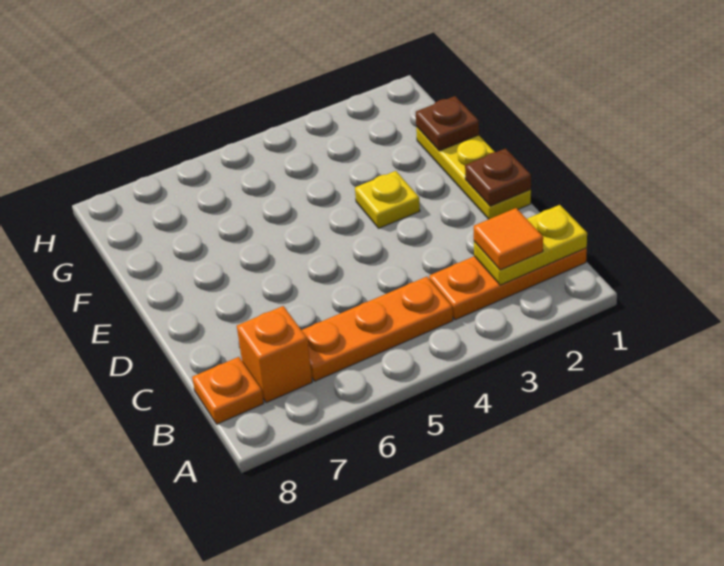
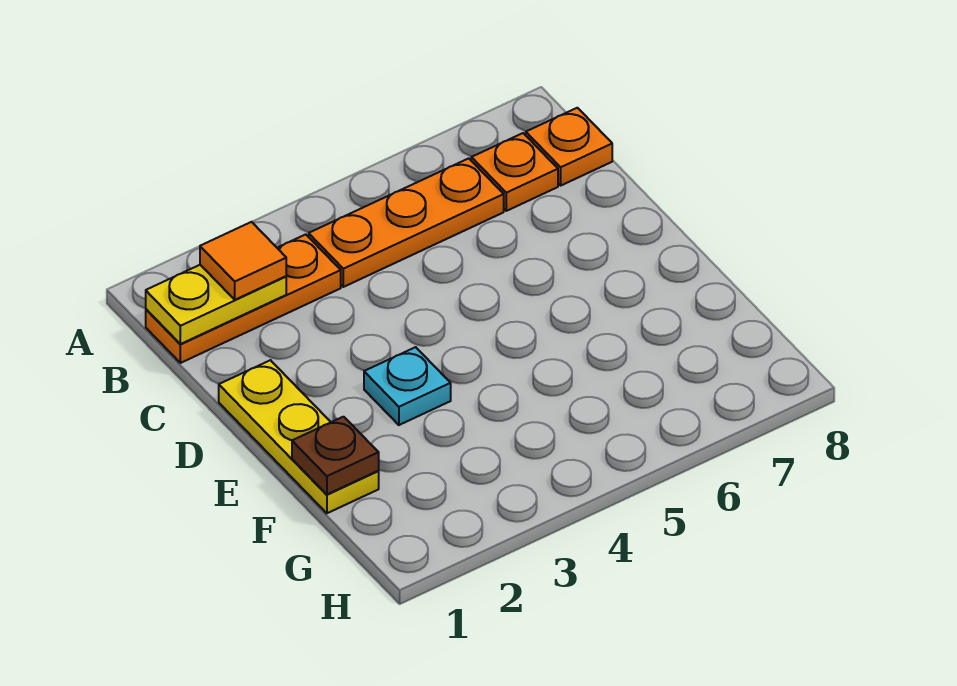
orange 1x1 brick [237,306,312,403] -> orange 1x1 plate [471,133,558,211]
brown 1x1 plate [465,149,531,206] -> none
yellow 1x1 plate [355,171,420,228] -> cyan 1x1 plate [364,347,451,425]

